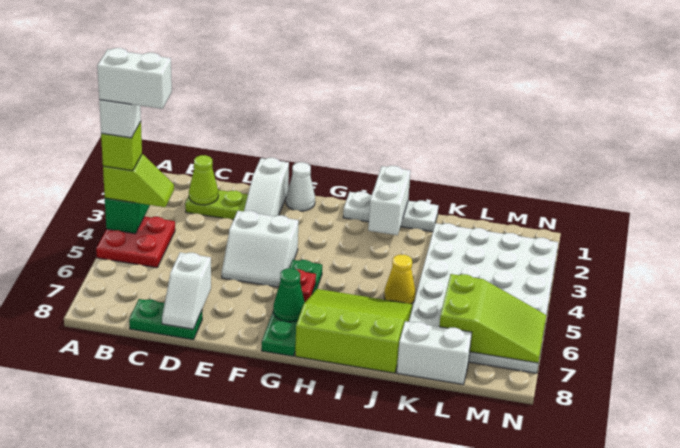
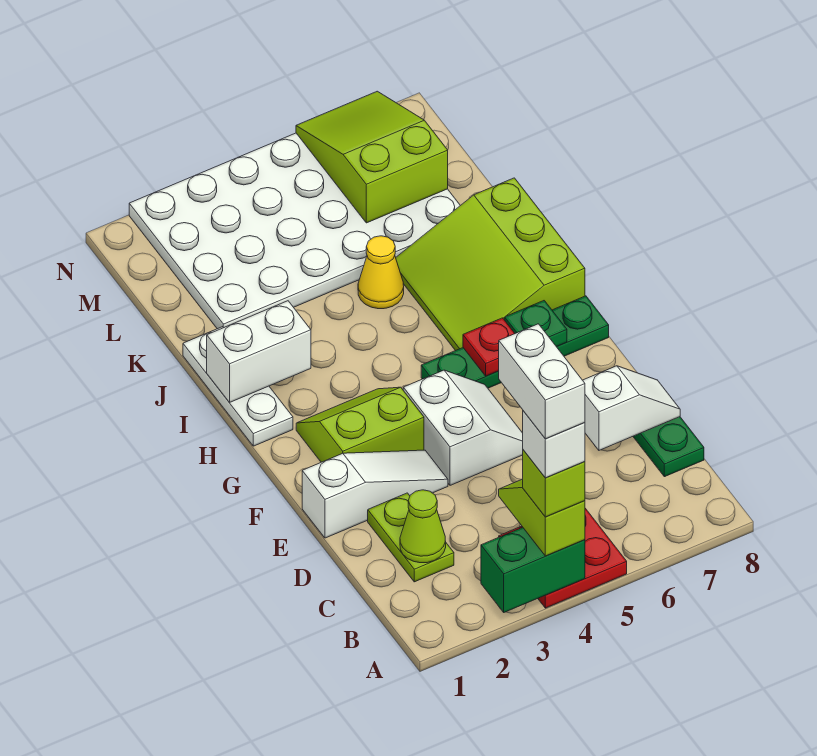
white 1x1 cone [286,162,315,211] -> none
none -> lime 2x2 slope [296,387,424,462]
green 1x1 cone [273,268,305,322] -> green 1x1 plate [505,301,567,346]
white 1x2 brick [397,321,472,385] -> none

